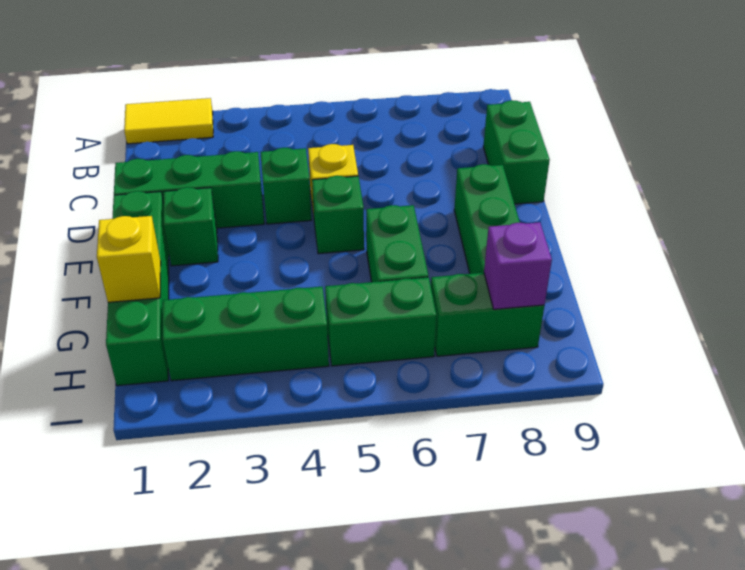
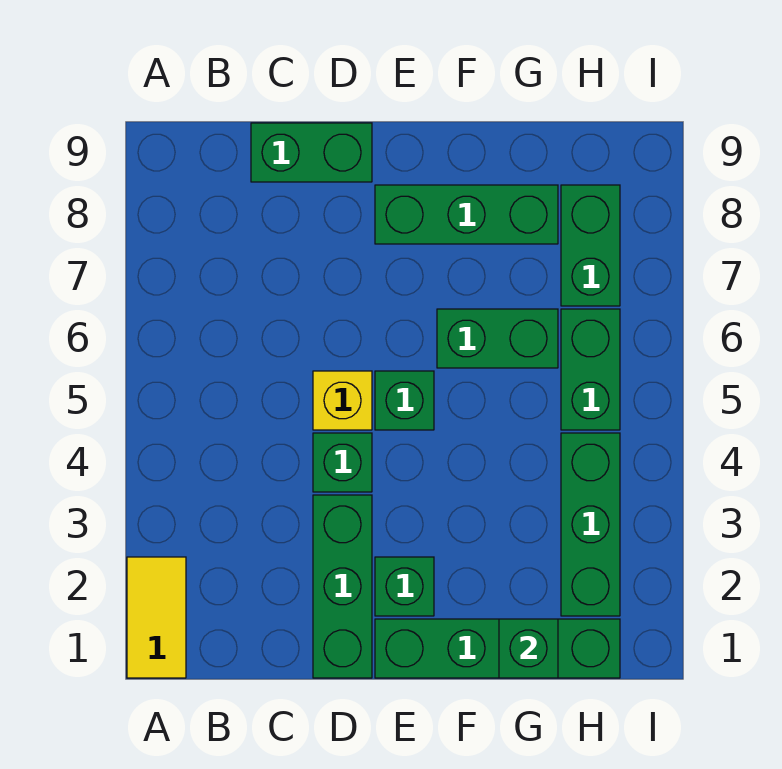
yellow 1x1 brick [97,216,161,302] -> green 1x1 brick [499,619,558,678]
purple 1x1 brick [484,222,552,309] -> none

